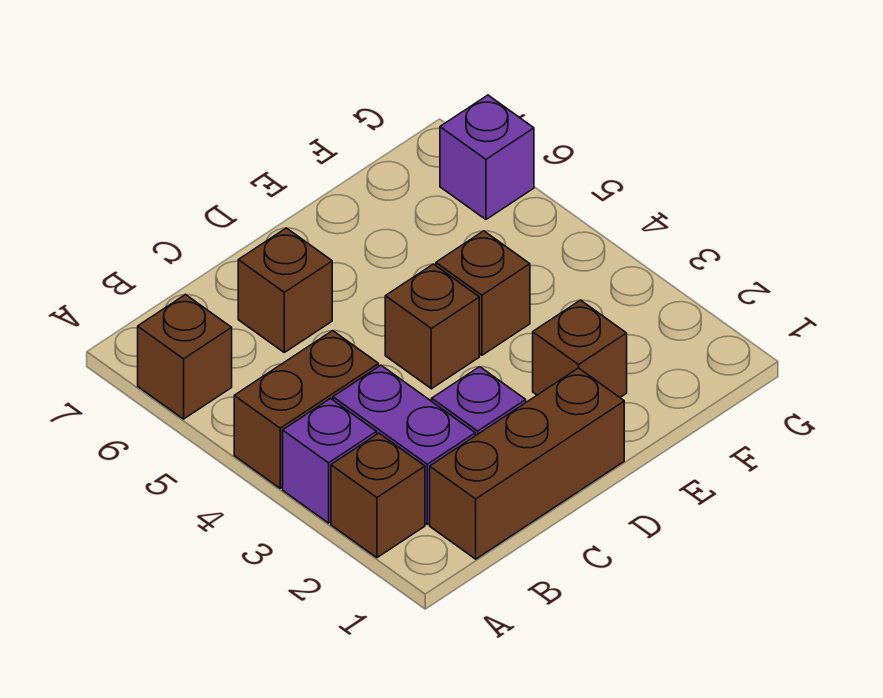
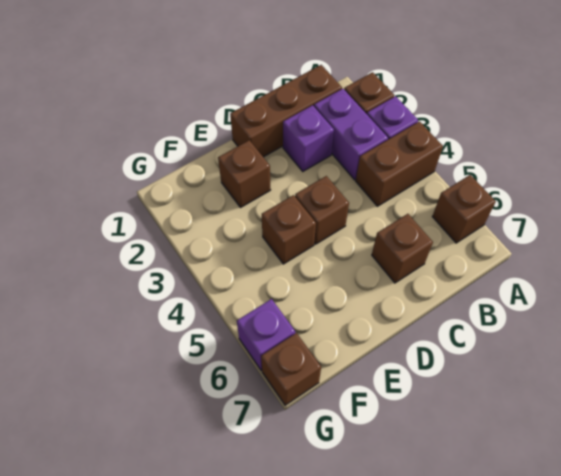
none -> brown 1x1 brick [261,333,321,405]

